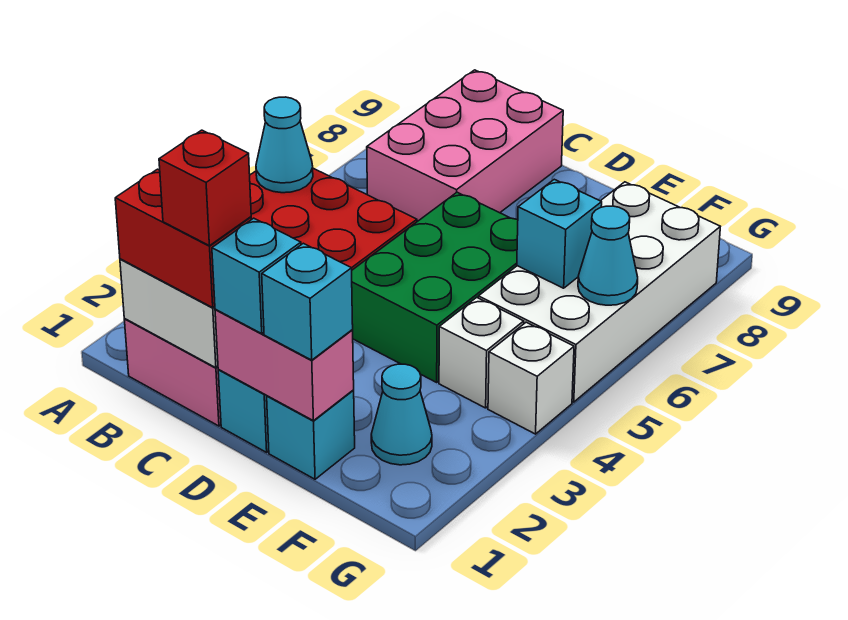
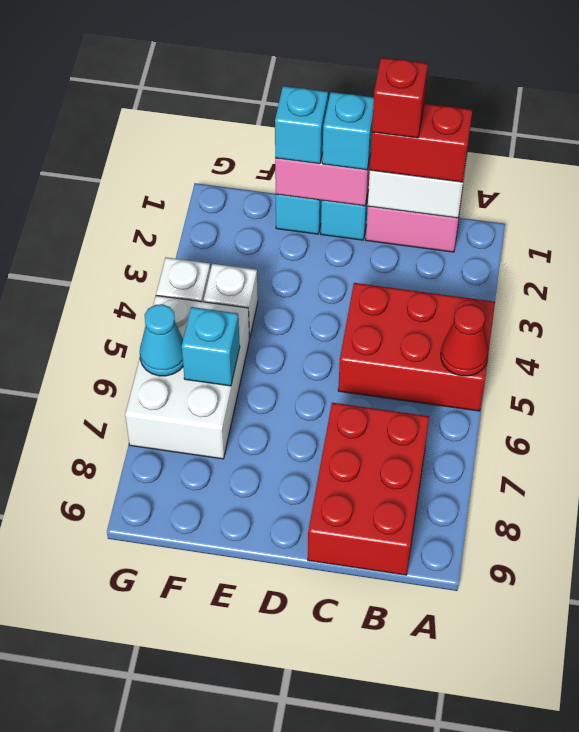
cyan 1x1 cone [256,97,313,193] -> red 1x1 cone [441,304,488,376]
pink 2x3 brick [367,70,563,222] -> red 2x3 brick [308,403,429,575]
green 2x3 brick [352,192,518,382] -> none
cyan 1x1 cone [371,364,432,465] -> none
white 2x4 brick [478,182,720,402] -> white 2x3 brick [125,296,250,459]

